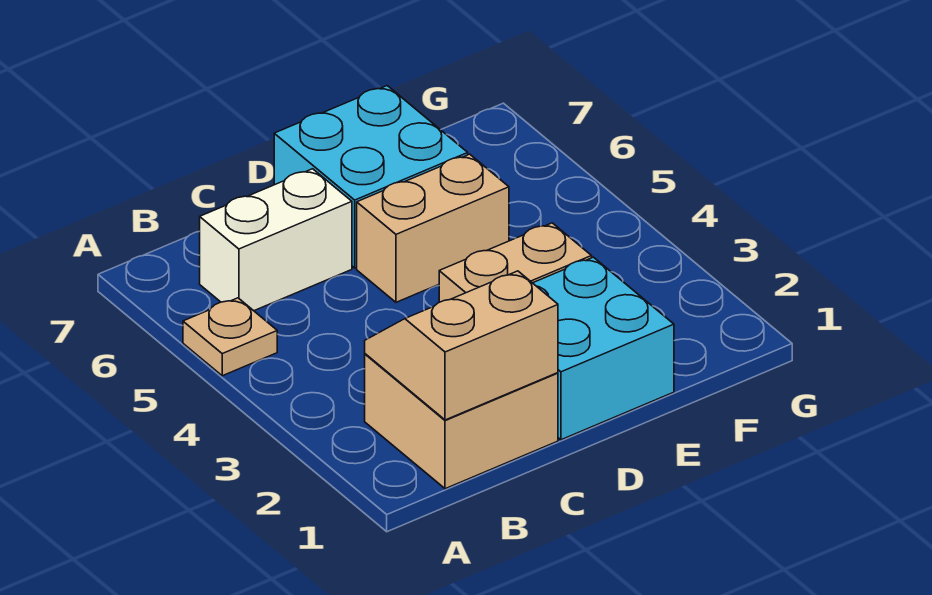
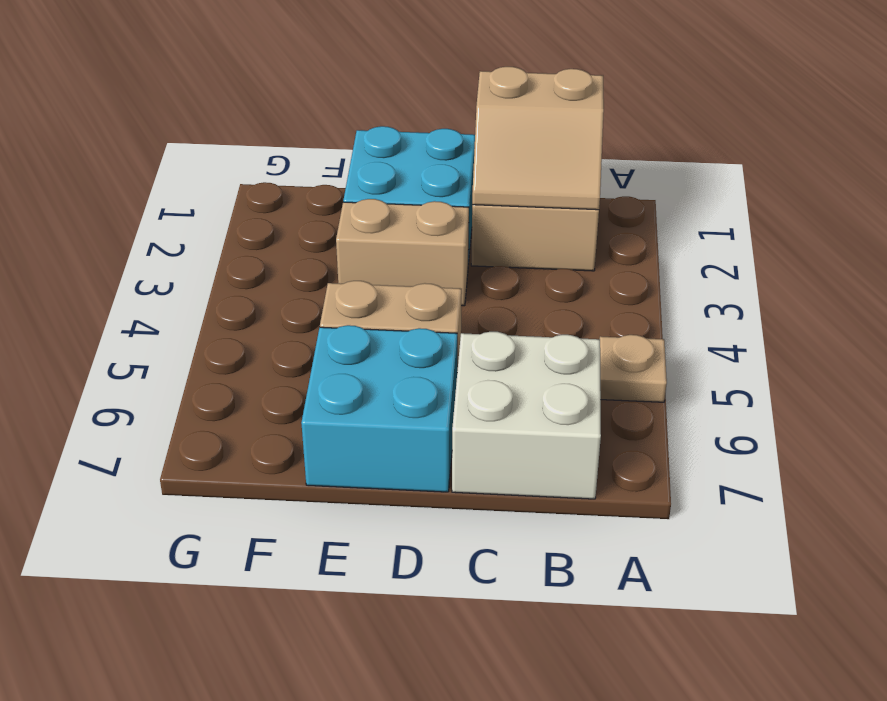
white 1x2 brick [200,169,352,311] -> white 2x2 brick [452,332,601,499]

